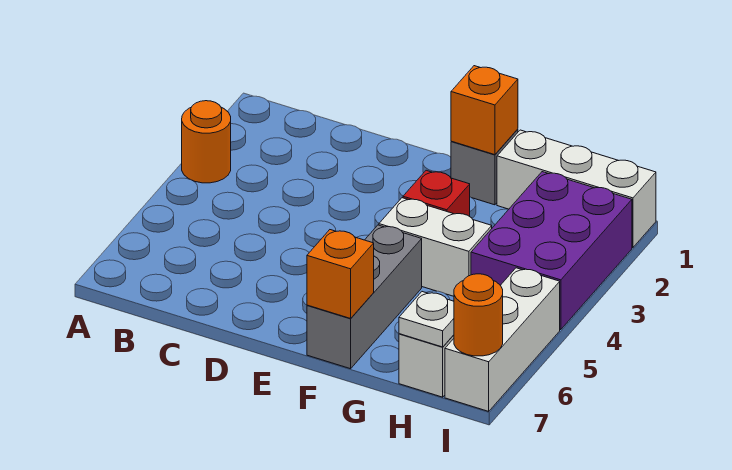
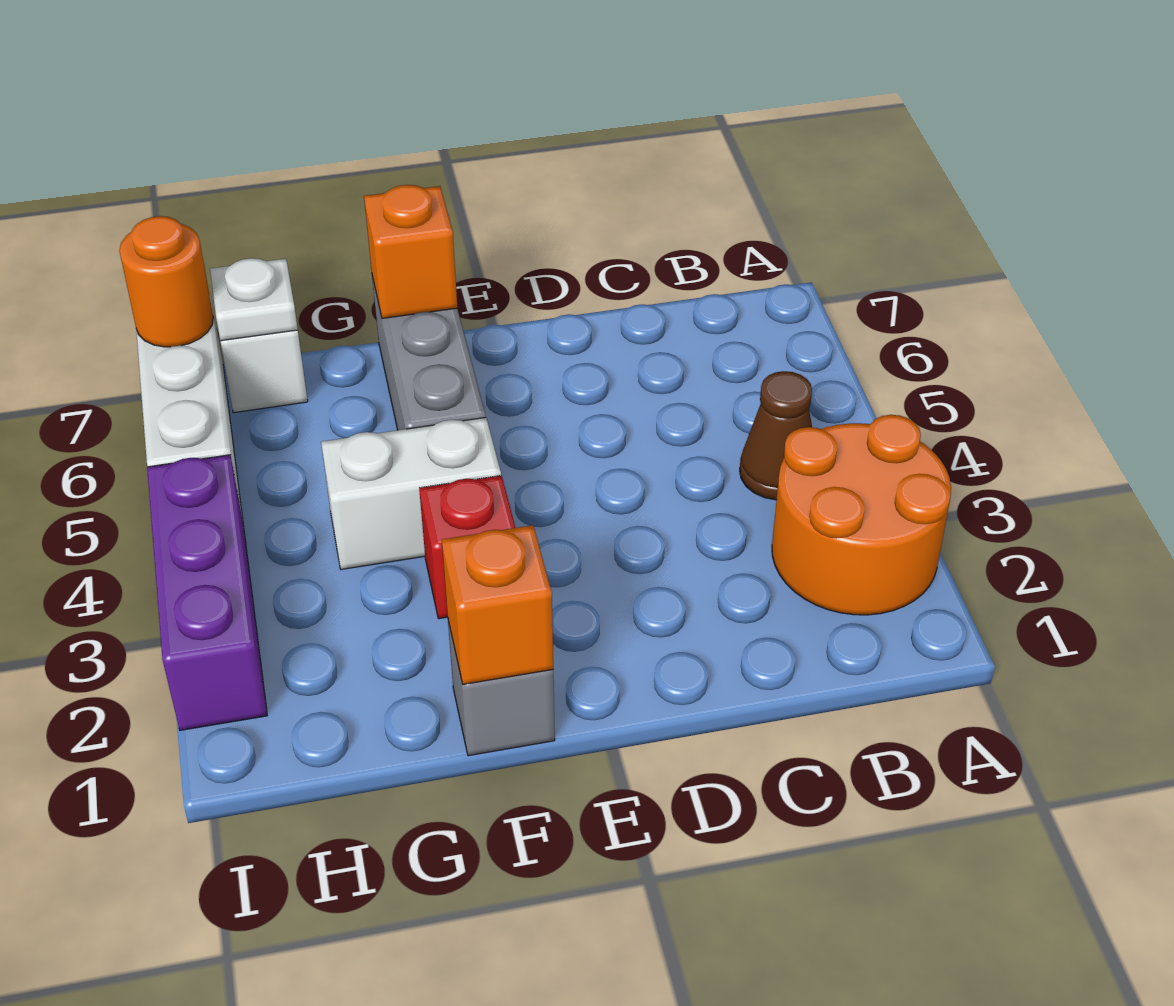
orange 1x1 round brick [182,101,231,183] -> orange 2x2 round brick [772,415,951,615]
none -> brown 1x1 cone [740,371,812,500]
white 1x3 brick [497,130,656,248] -> none
purple 2x3 brick [471,172,632,330] -> purple 1x3 brick [147,455,267,730]

